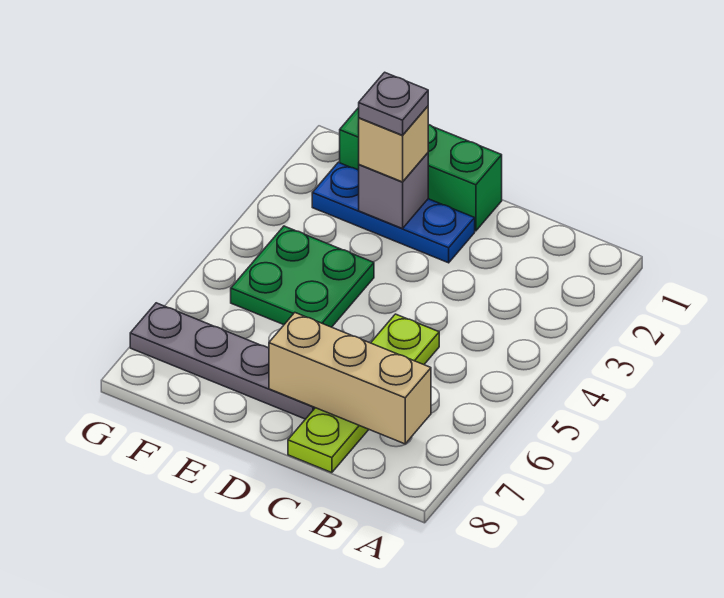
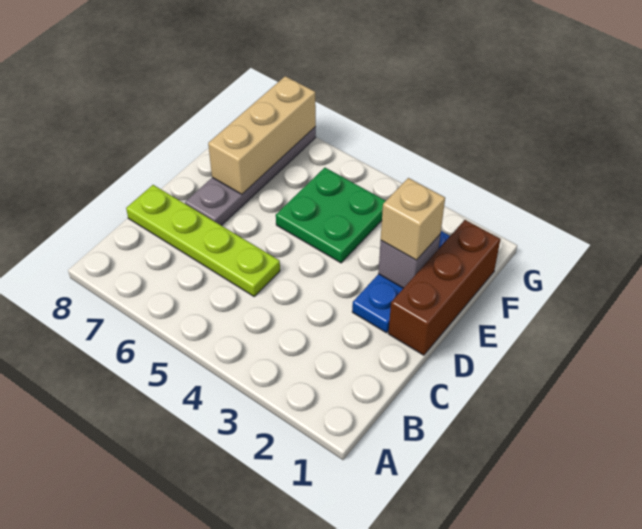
tan 1x3 brick [269,313,431,444] -> tan 1x3 brick moved to [208,76,316,194]
green 1x3 brick [340,108,502,231] -> brown 1x3 brick [388,220,501,355]
grey 1x1 plate [359,72,428,135] -> none

